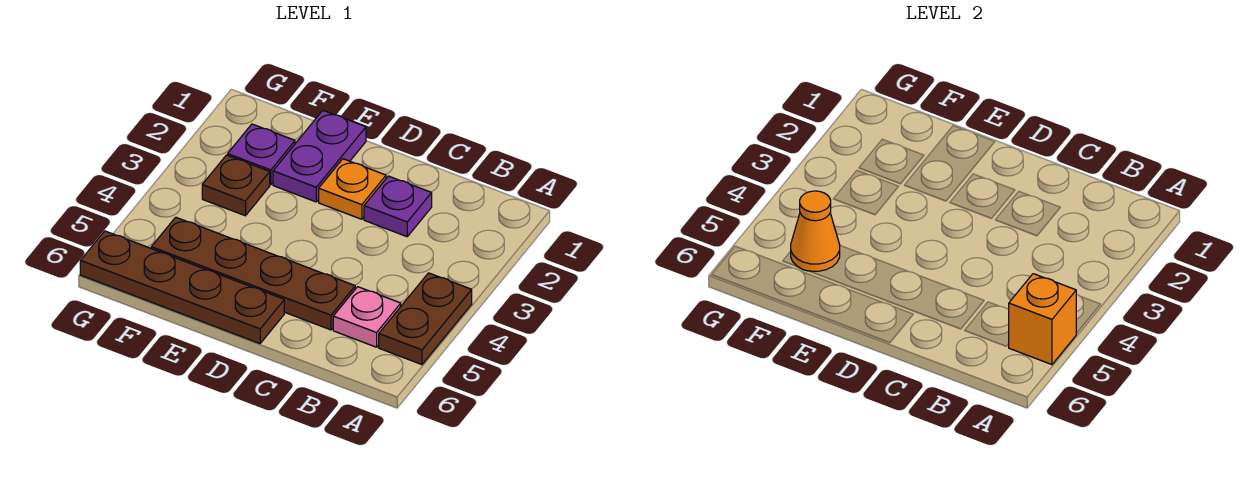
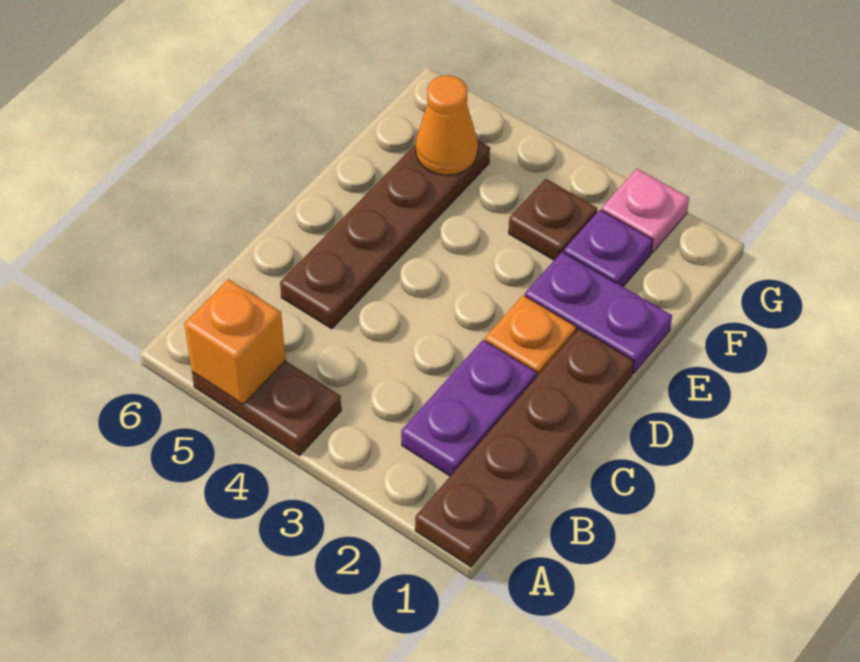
pink 1x1 plate [333,287,401,347] -> pink 1x1 plate moved to [602,169,689,253]
purple 1x1 plate [364,176,432,237] -> purple 1x2 plate [401,340,537,476]
brown 1x4 plate [80,231,284,343] -> brown 1x4 plate moved to [415,328,634,567]

